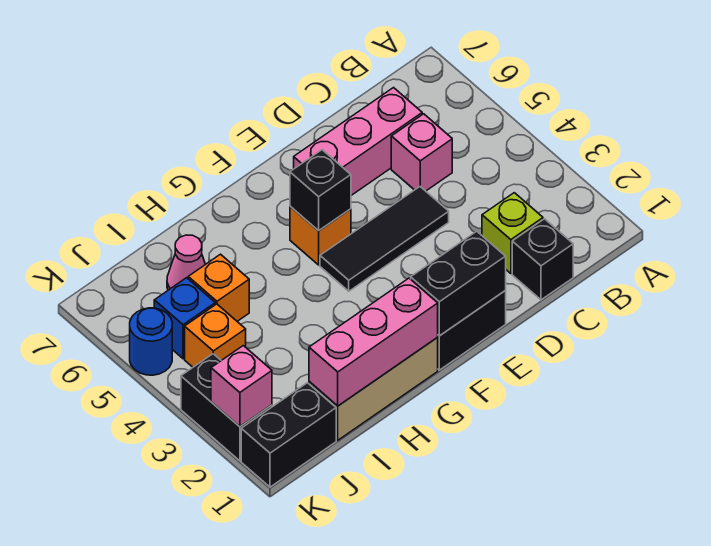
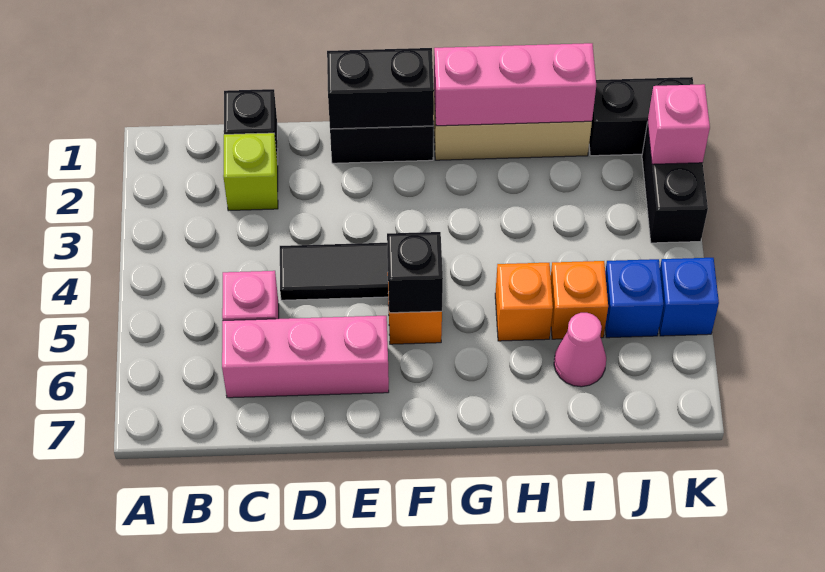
orange 1x1 brick [185,304,246,367] -> orange 1x1 brick moved to [495,263,553,341]
blue 1x1 round brick [130,308,172,375] -> blue 1x1 brick [659,258,719,336]

